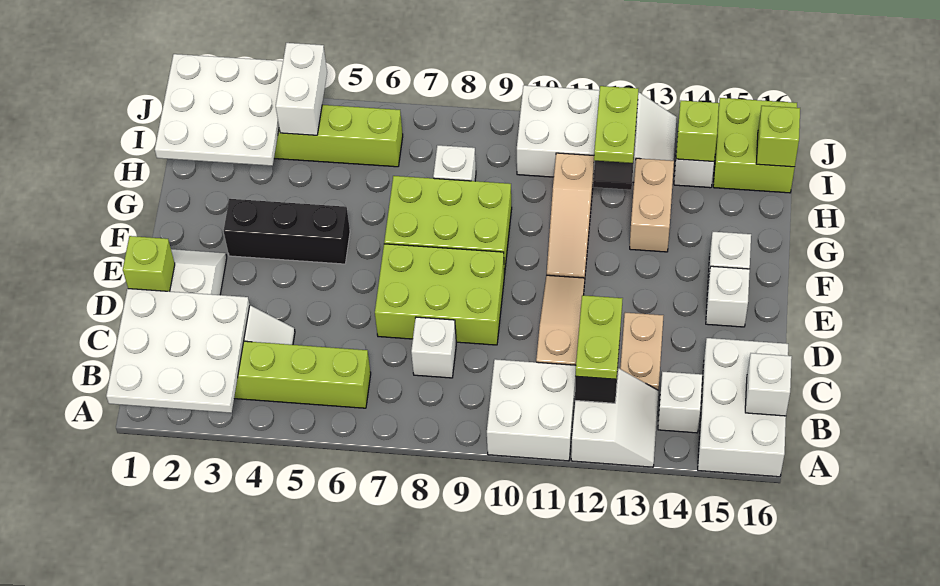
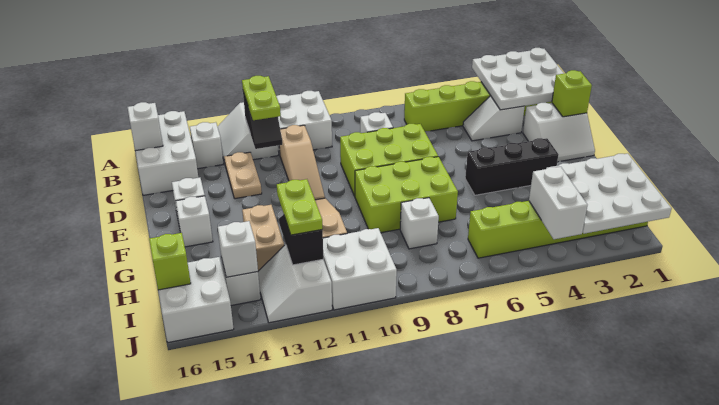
lime 1x1 brick [676,101,719,161] -> white 1x1 brick [218,221,258,277]
lime 2x2 brick [713,98,797,193] -> white 2x2 brick [158,257,234,343]

